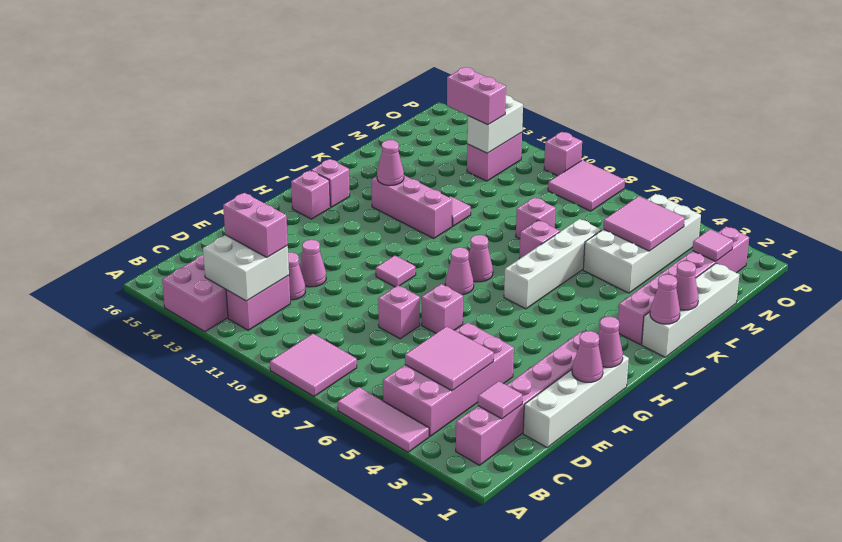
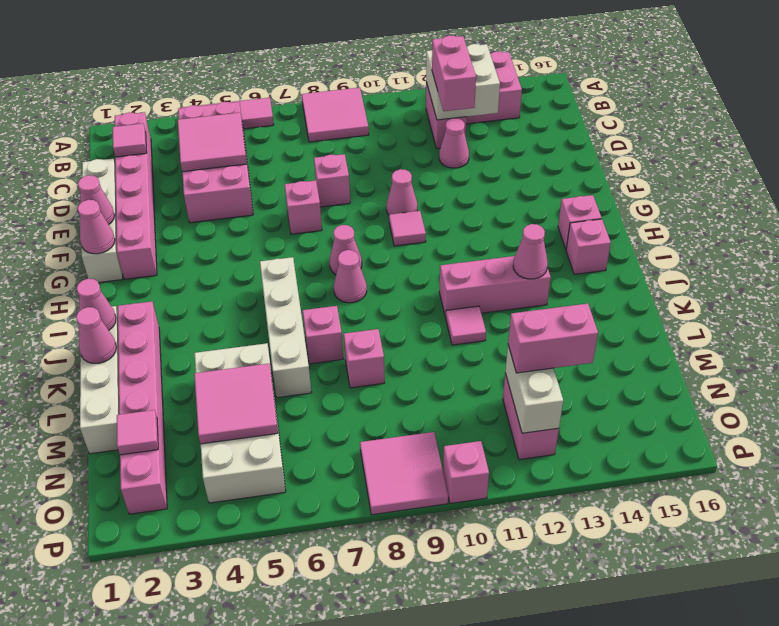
pink 1x2 brick [223,193,288,257] -> pink 1x2 brick turned to [432,36,476,111]
pink 1x1 cone [300,240,326,287] -> pink 1x1 cone moved to [387,169,417,215]

